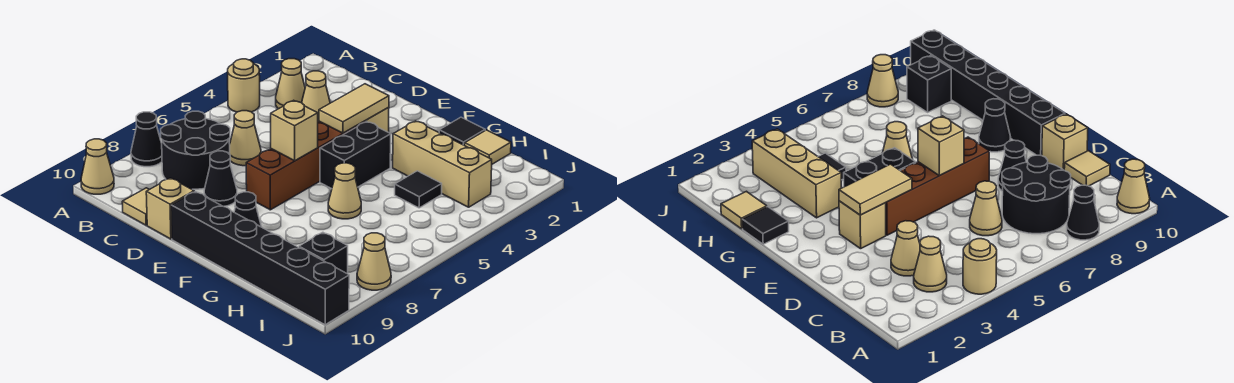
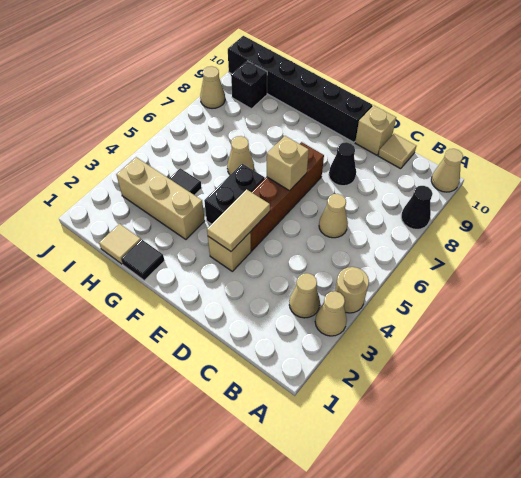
black 2x2 round brick [161,111,230,189] -> none
tan 1x1 cone [302,71,330,122] -> tan 1x1 cone moved to [315,291,347,336]
black 1x1 cone [234,192,261,227] -> none

